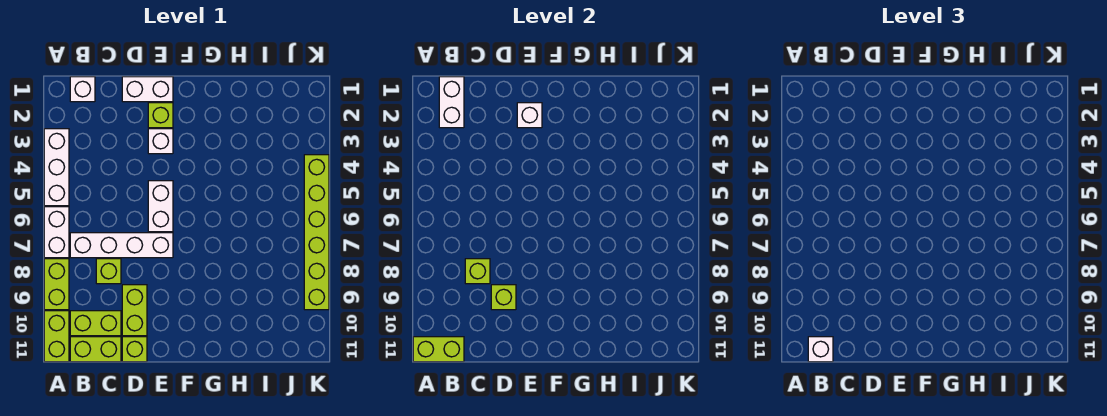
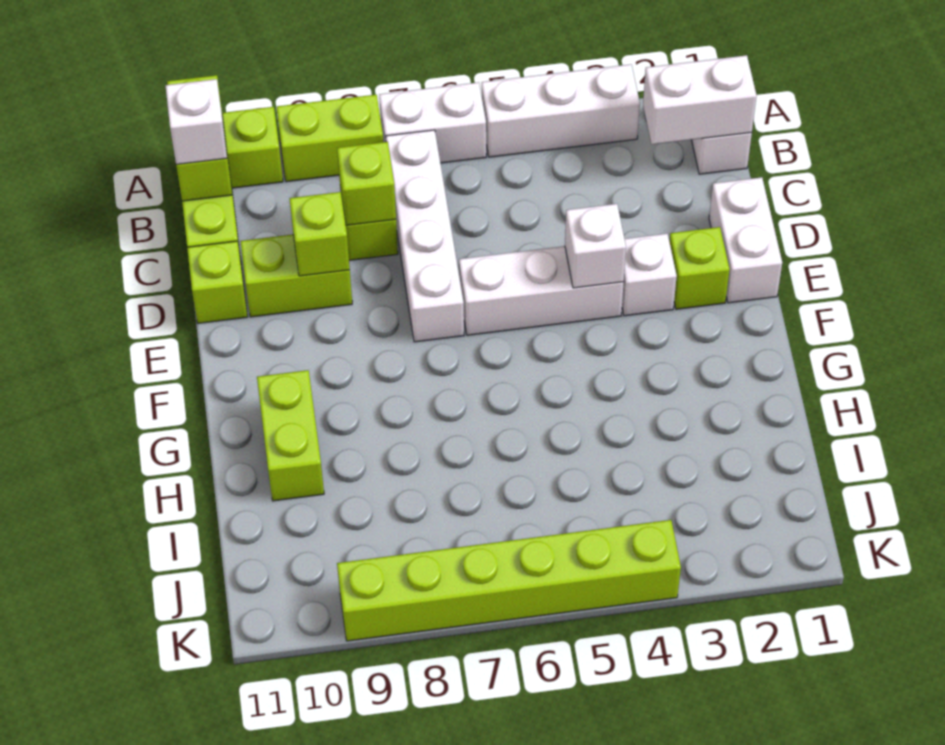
lime 1x2 brick [70,311,121,336] -> lime 1x2 brick moved to [257,370,324,501]
white 1x1 brick [517,103,542,128] -> white 1x1 brick moved to [565,204,626,288]
white 1x2 brick [148,181,173,232] -> white 1x3 brick [459,246,624,335]

